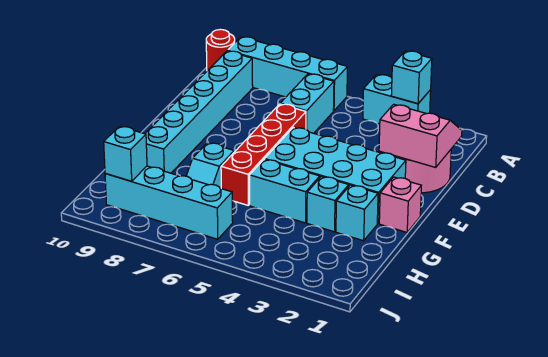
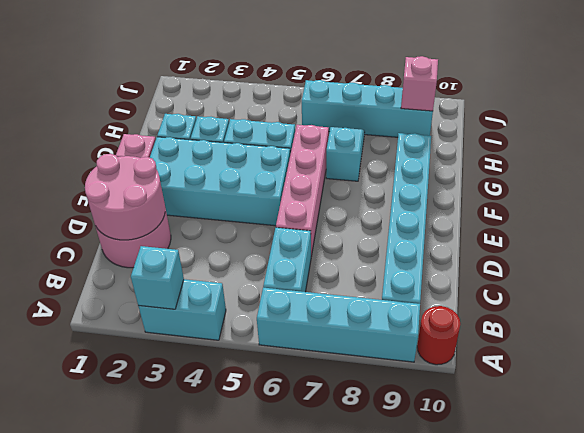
pink 2x2 slope [379,104,462,167] -> pink 2x2 round brick [85,154,165,240]
red 1x4 brick [221,104,306,205] -> pink 1x4 brick [276,125,329,256]
cyan 1x1 brick [104,126,147,181] -> pink 1x1 brick [401,56,438,111]

